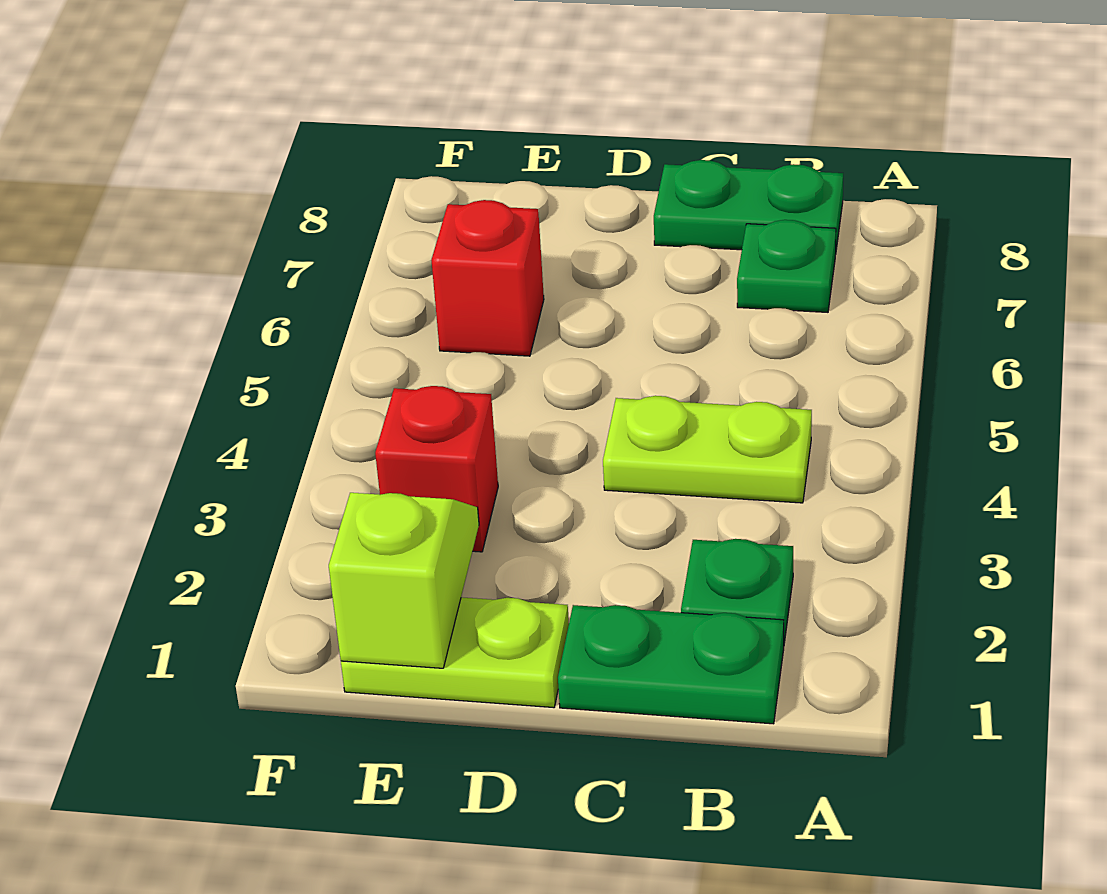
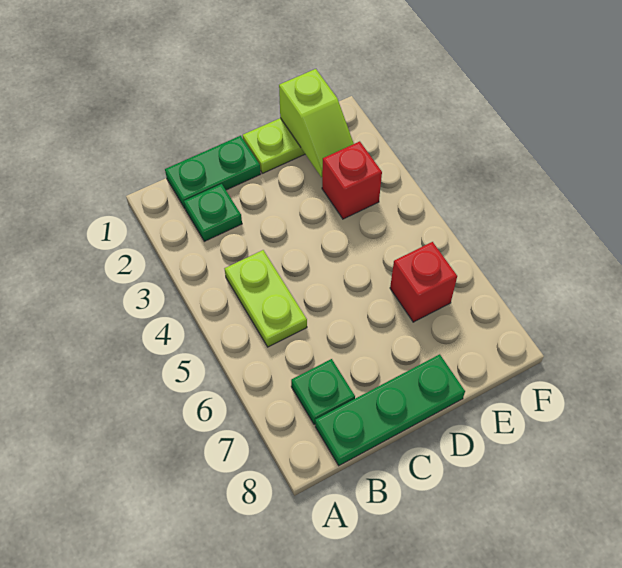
lime 1x2 plate [603,396,812,503] -> lime 1x2 plate turned to [225,250,307,347]
green 1x2 plate [654,160,843,254] -> green 1x3 plate [315,354,465,466]

